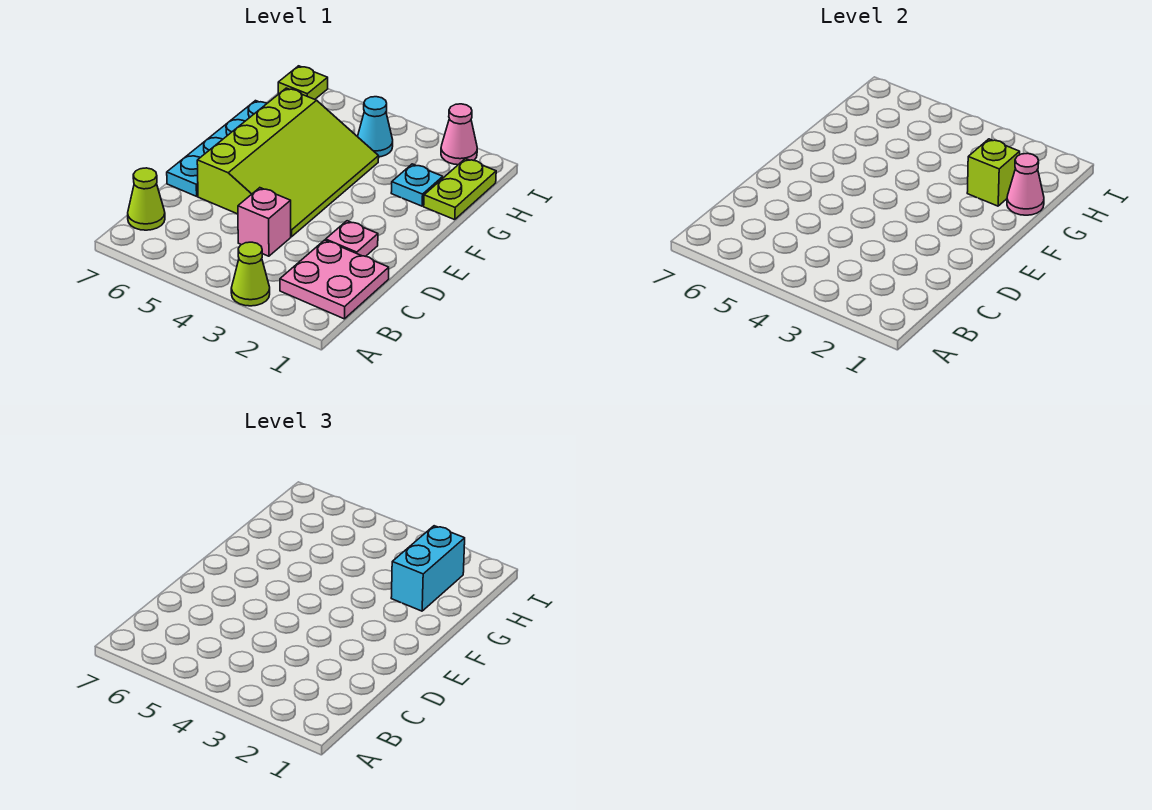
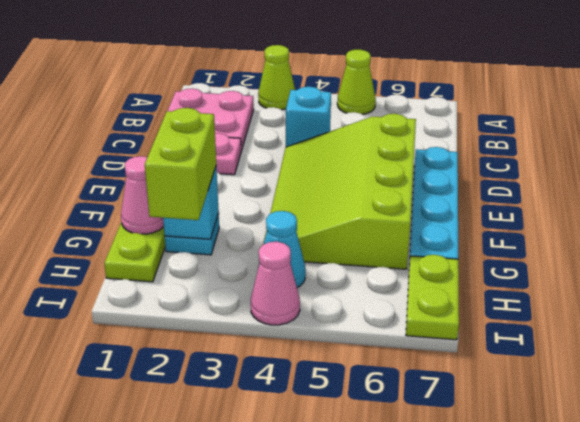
lime 1x1 cone [128,168,165,230] -> lime 1x1 cone moved to [337,50,376,114]
pink 1x1 brick [238,188,291,256] -> cyan 1x1 brick [286,87,331,147]
lime 1x1 brick [967,139,1020,206] -> cyan 1x1 brick [163,167,219,239]
cyan 1x2 brick [391,526,465,611] -> lime 1x2 brick [145,108,216,220]
pink 1x1 cone [441,104,477,165] -> pink 1x1 cone moved to [251,242,300,325]
lime 1x1 plate [278,66,328,99] -> lime 1x2 plate [406,255,459,340]

